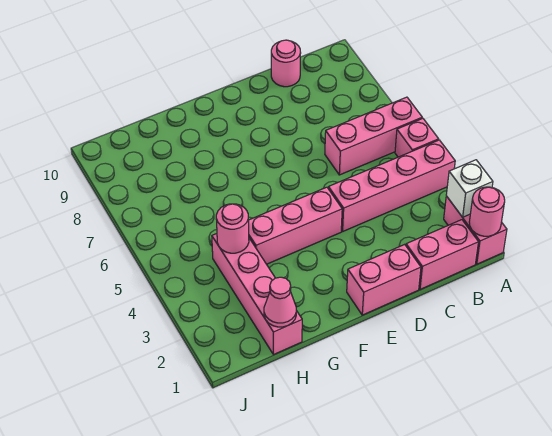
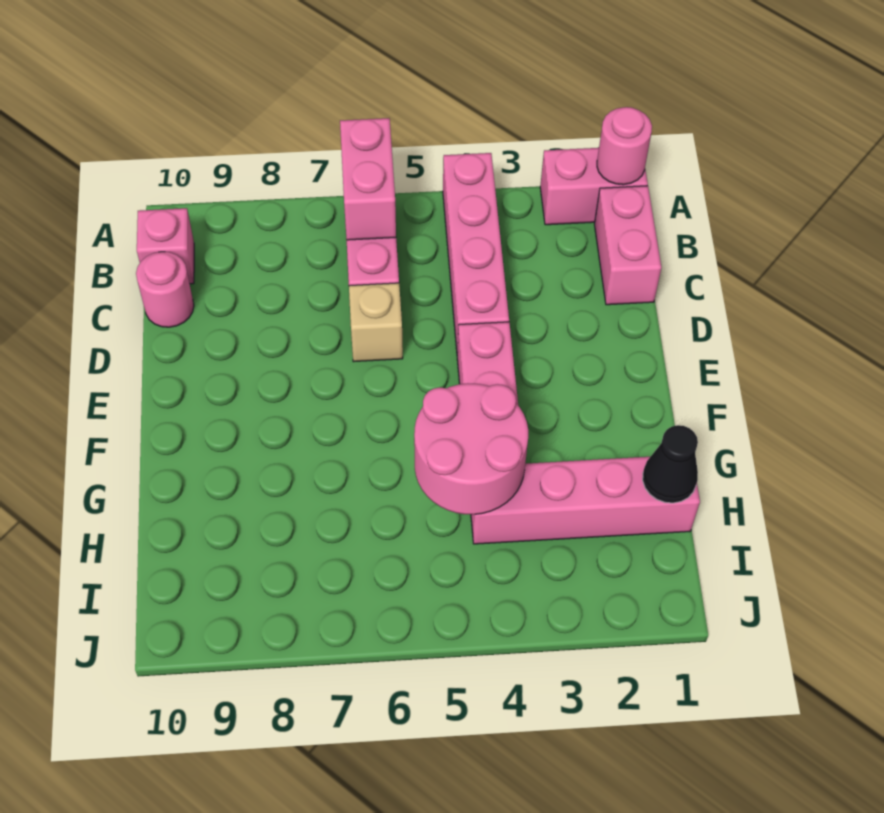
white 1x1 brick [446,160,493,217] -> none
pink 1x1 brick [395,118,439,157] -> pink 1x1 brick moved to [137,208,194,284]
pink 1x2 brick [347,244,421,315] -> pink 1x2 brick moved to [340,118,396,240]
none -> tan 1x1 brick [349,283,403,362]
pink 1x1 cone [264,277,296,327] -> black 1x1 cone [643,425,698,503]
pink 1x1 round brick [216,204,249,253] -> pink 2x2 round brick [414,383,528,515]

